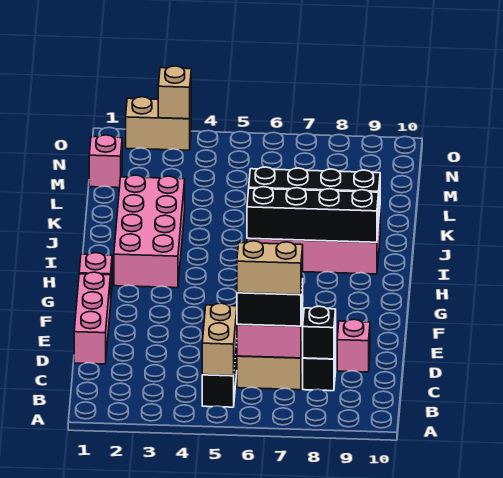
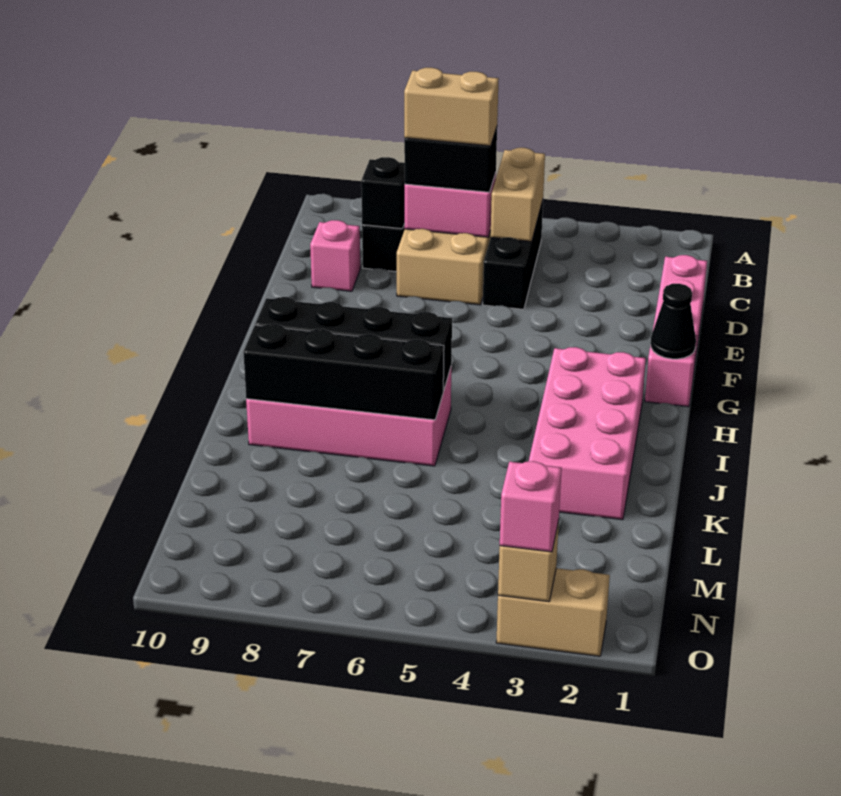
none -> black 1x1 cone [651,284,696,359]
pink 1x1 brick [89,135,122,188] -> pink 1x1 brick moved to [500,461,562,552]

